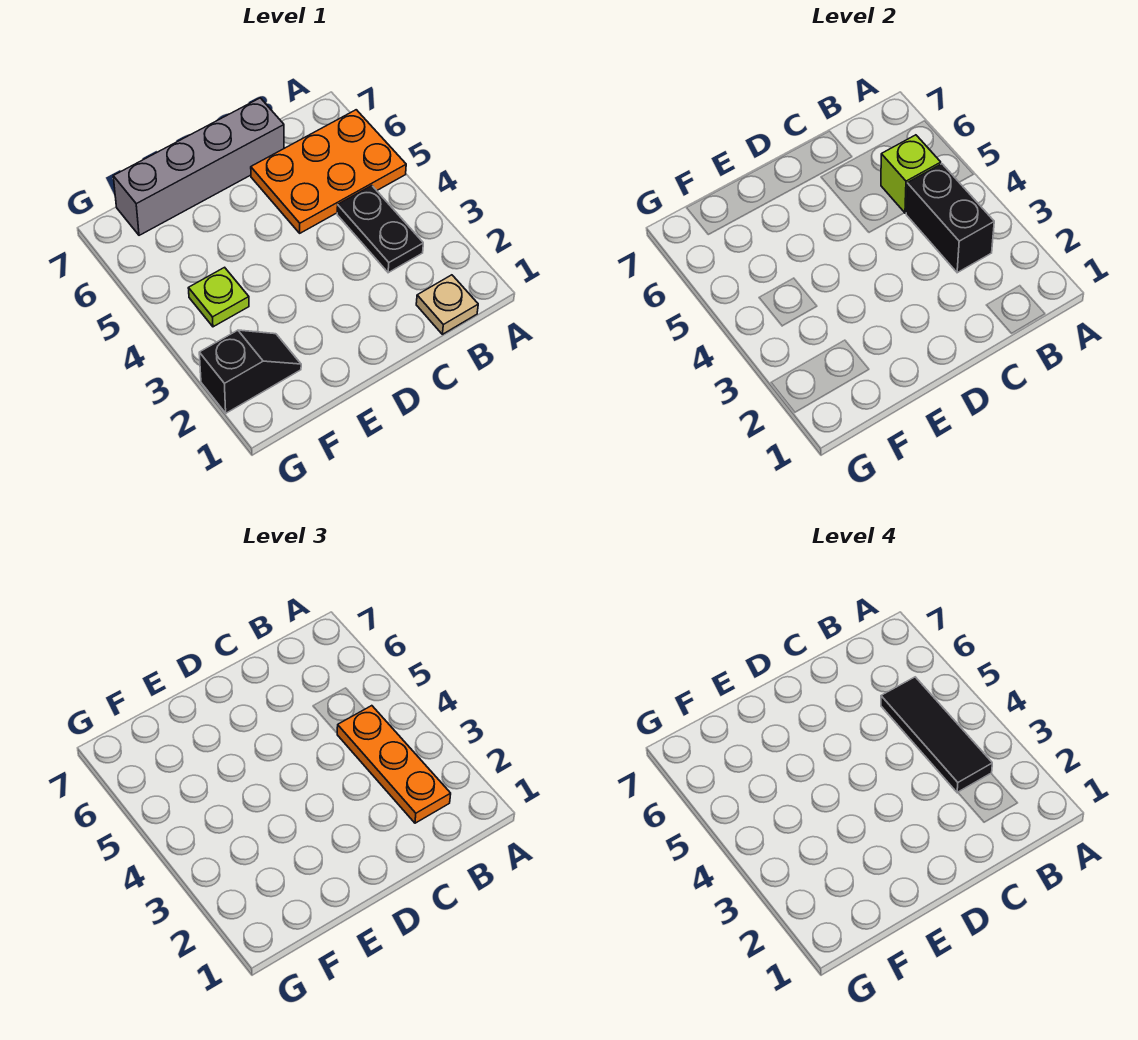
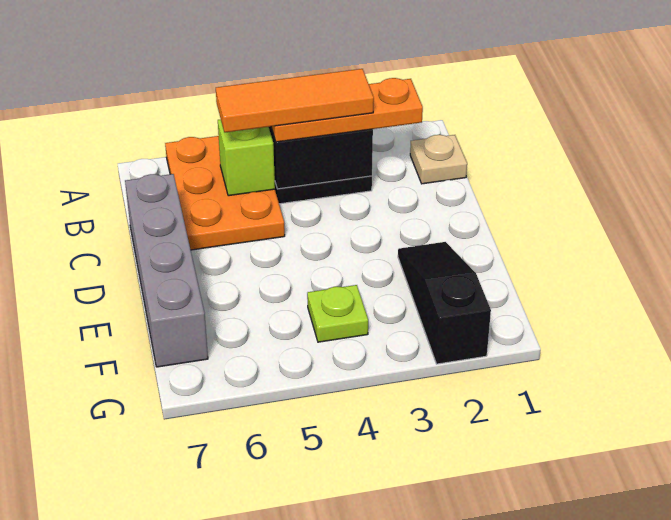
black 1x3 tile [881,677,992,793] -> orange 1x3 tile [216,69,374,132]
black 1x2 slope [199,330,301,413] -> black 1x3 slope [398,242,491,364]

